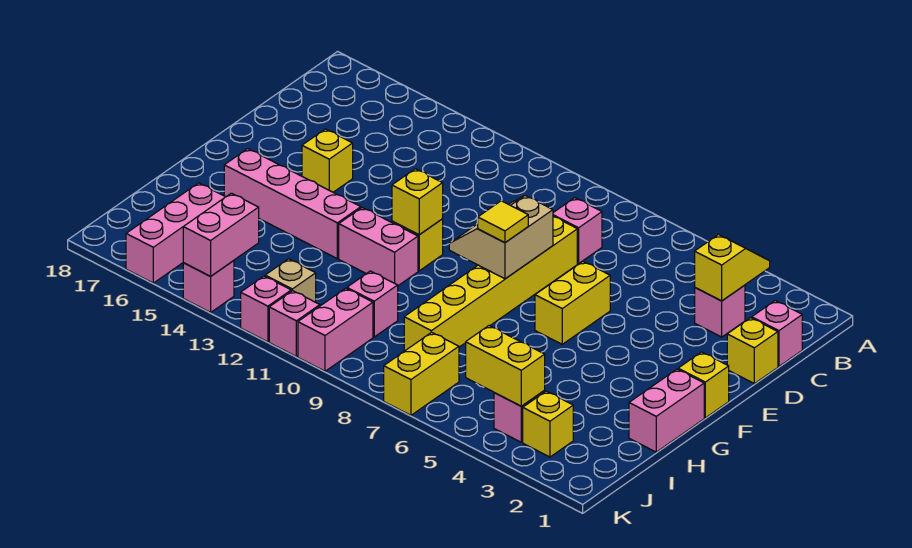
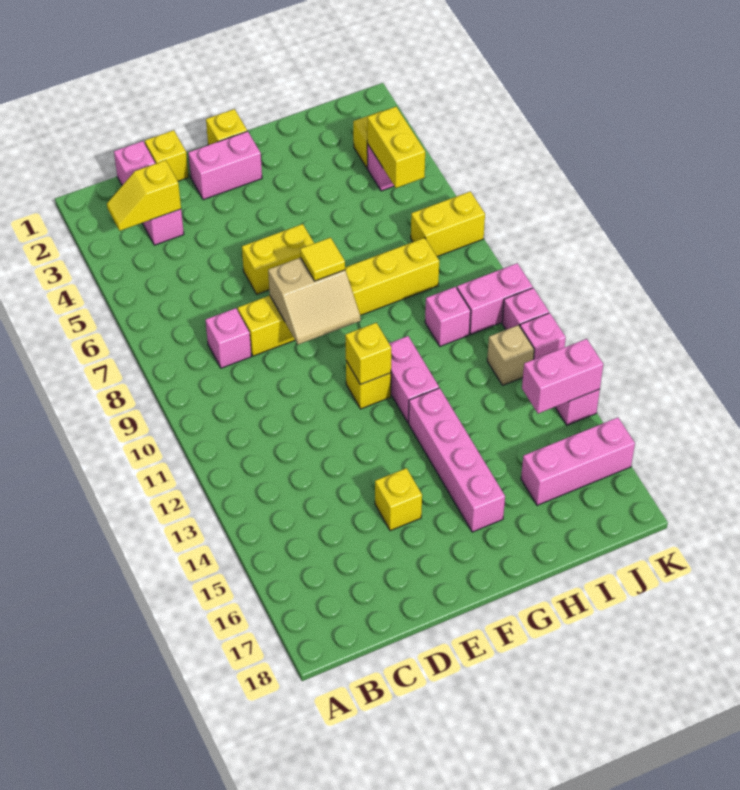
pink 1x2 brick [629,369,704,452] -> pink 1x2 brick moved to [188,131,262,200]

